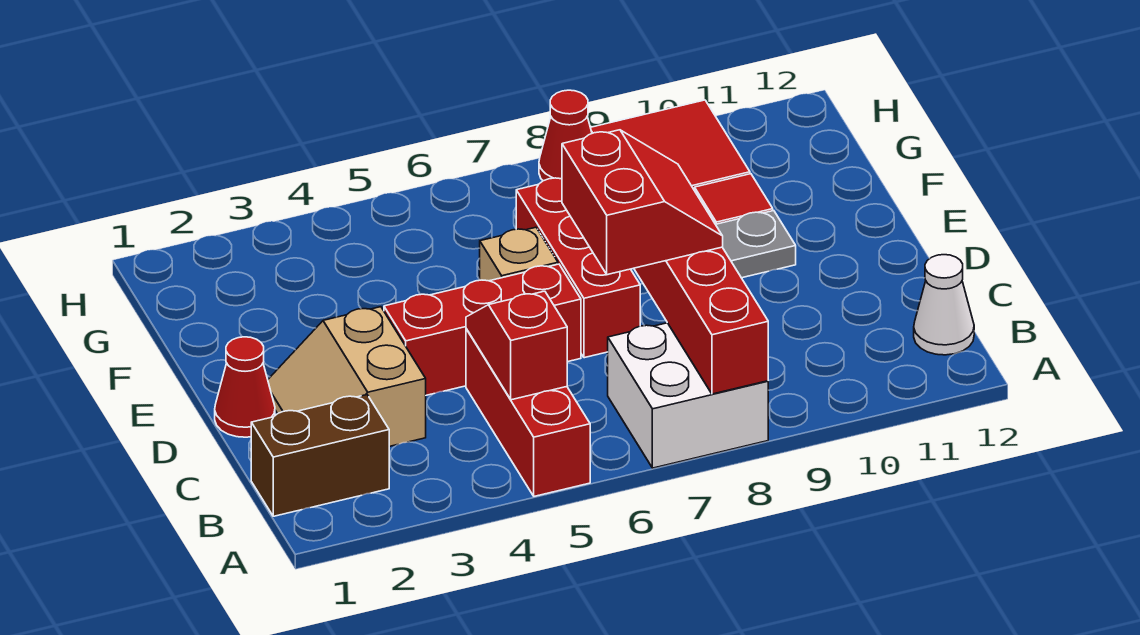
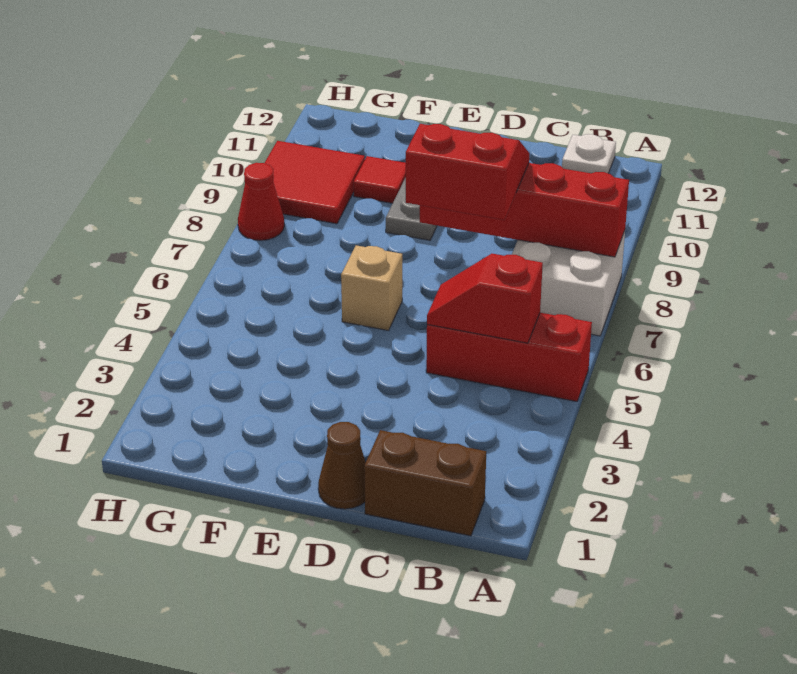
brown 1x2 brick [251,395,389,516] -> brown 1x2 brick turned to [364,430,486,536]
white 1x1 cone [914,255,974,355] -> white 1x1 plate [562,134,616,173]
tan 2x2 slope [268,307,426,446] -> none
red 1x1 cone [215,337,275,437] -> brown 1x1 cone [318,422,366,509]
red 1x3 brick [384,264,581,395] -> none
red 1x3 brick [516,178,640,358] -> none

